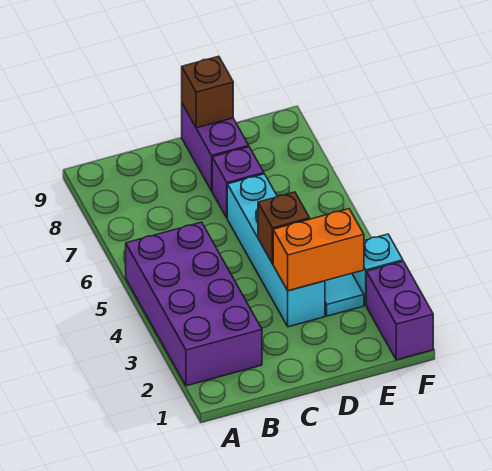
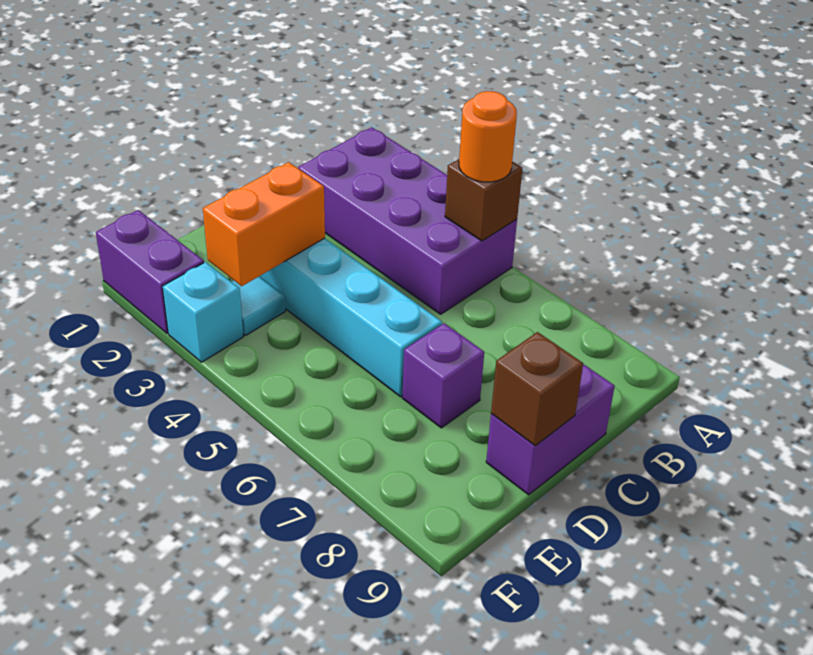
none -> orange 1x1 round brick [459,91,517,182]
brown 1x1 brick [258,192,310,264] -> brown 1x1 brick moved to [445,159,522,241]
purple 1x2 brick [182,104,249,191] -> purple 1x2 brick turned to [486,364,615,495]

